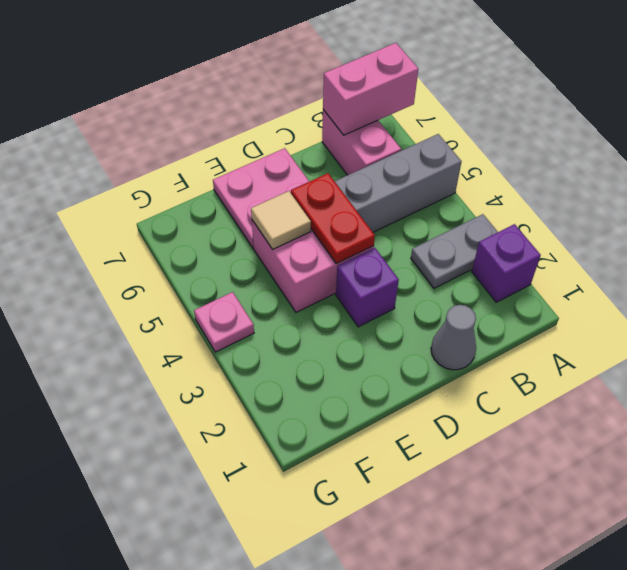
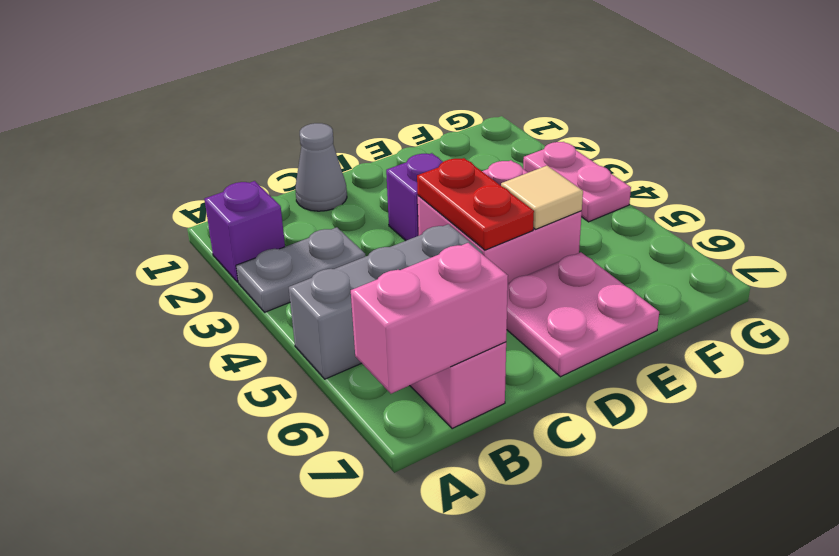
pink 1x1 plate [194,292,254,352] -> pink 1x2 plate [523,142,631,222]

